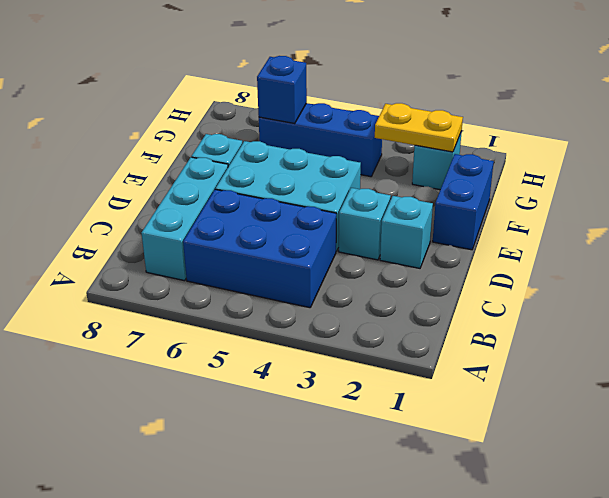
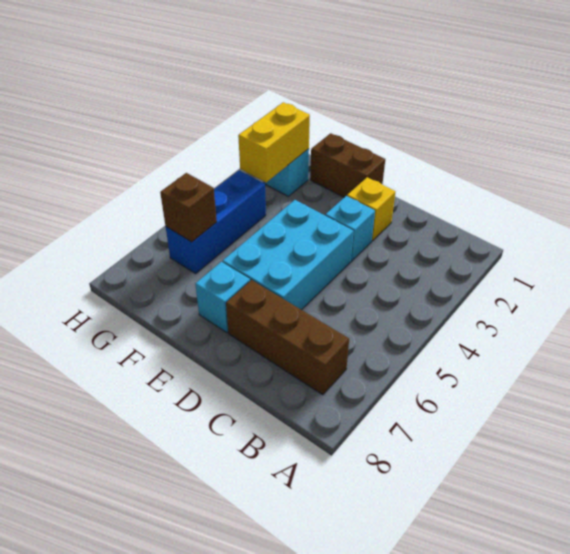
blue 2x3 brick [183,189,336,308] -> none
cyan 1x3 brick [142,157,228,281] -> brown 1x3 brick [226,280,349,395]
cyan 1x1 brick [380,196,433,268] -> yellow 1x1 brick [347,177,395,241]
blue 1x2 brick [433,154,494,250] -> brown 1x2 brick [310,133,385,197]
yellow 1x2 plate [375,103,463,152] -> yellow 1x2 brick [238,102,310,182]
blue 1x1 brick [257,56,307,123] -> brown 1x1 brick [160,173,217,242]

